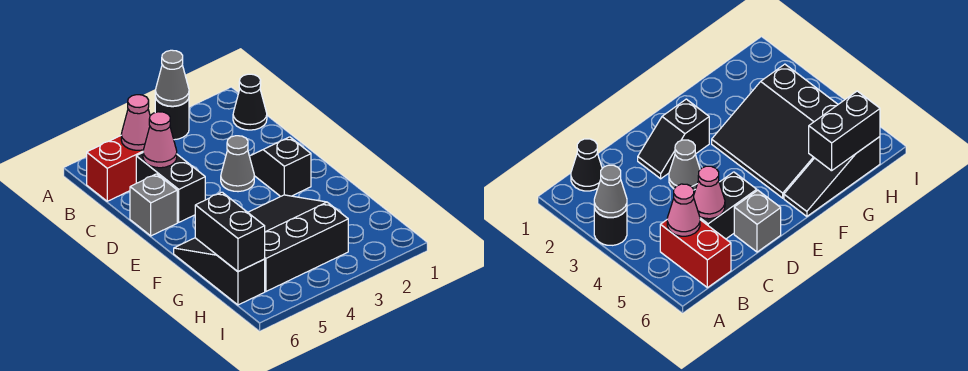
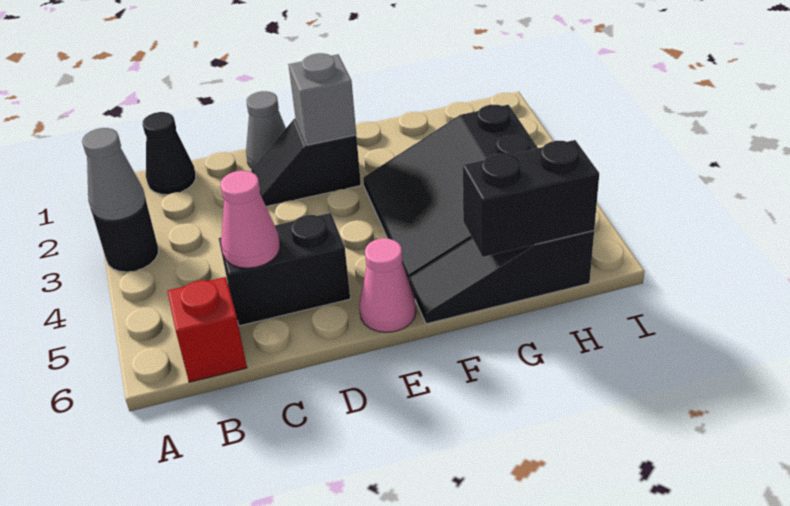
red 1x2 brick [87,136,143,201] -> red 1x1 brick [168,277,247,382]
pink 1x1 cone [121,95,150,150] -> pink 1x1 cone moved to [359,238,416,332]
grey 1x1 cone [221,136,254,192] -> grey 1x1 cone moved to [246,91,286,168]
grey 1x1 brick [130,174,177,236] -> grey 1x1 brick moved to [288,53,356,145]

